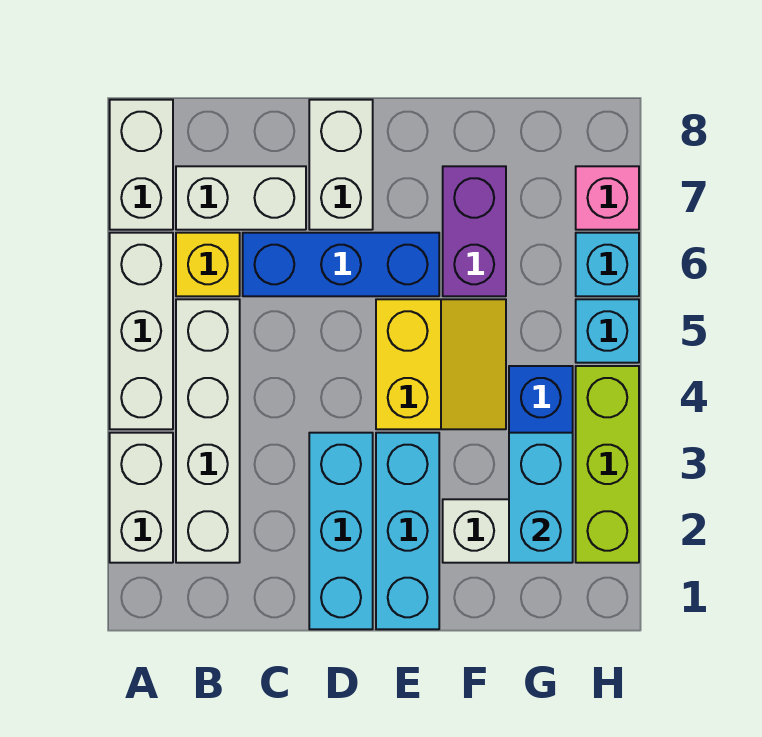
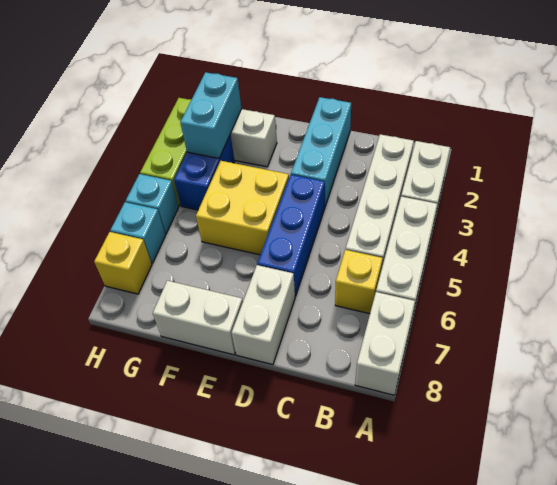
white 1x2 brick [176,166,306,230] -> white 1x2 brick moved to [153,281,243,355]
blue 1x3 brick [243,233,439,296] -> blue 1x3 brick turned to [257,175,325,296]
cyan 1x3 brick [376,433,439,629] -> none
yellow 2x2 slope [376,299,506,429] -> yellow 2x2 brick [196,161,289,255]
purple 1x2 brick [443,166,506,296] -> none
pink 1x1 brick [576,166,639,230] -> yellow 1x1 brick [94,232,152,294]

